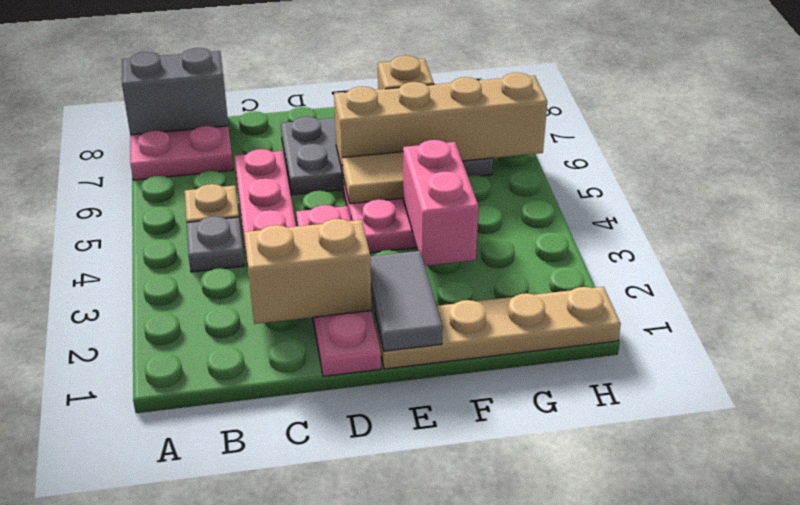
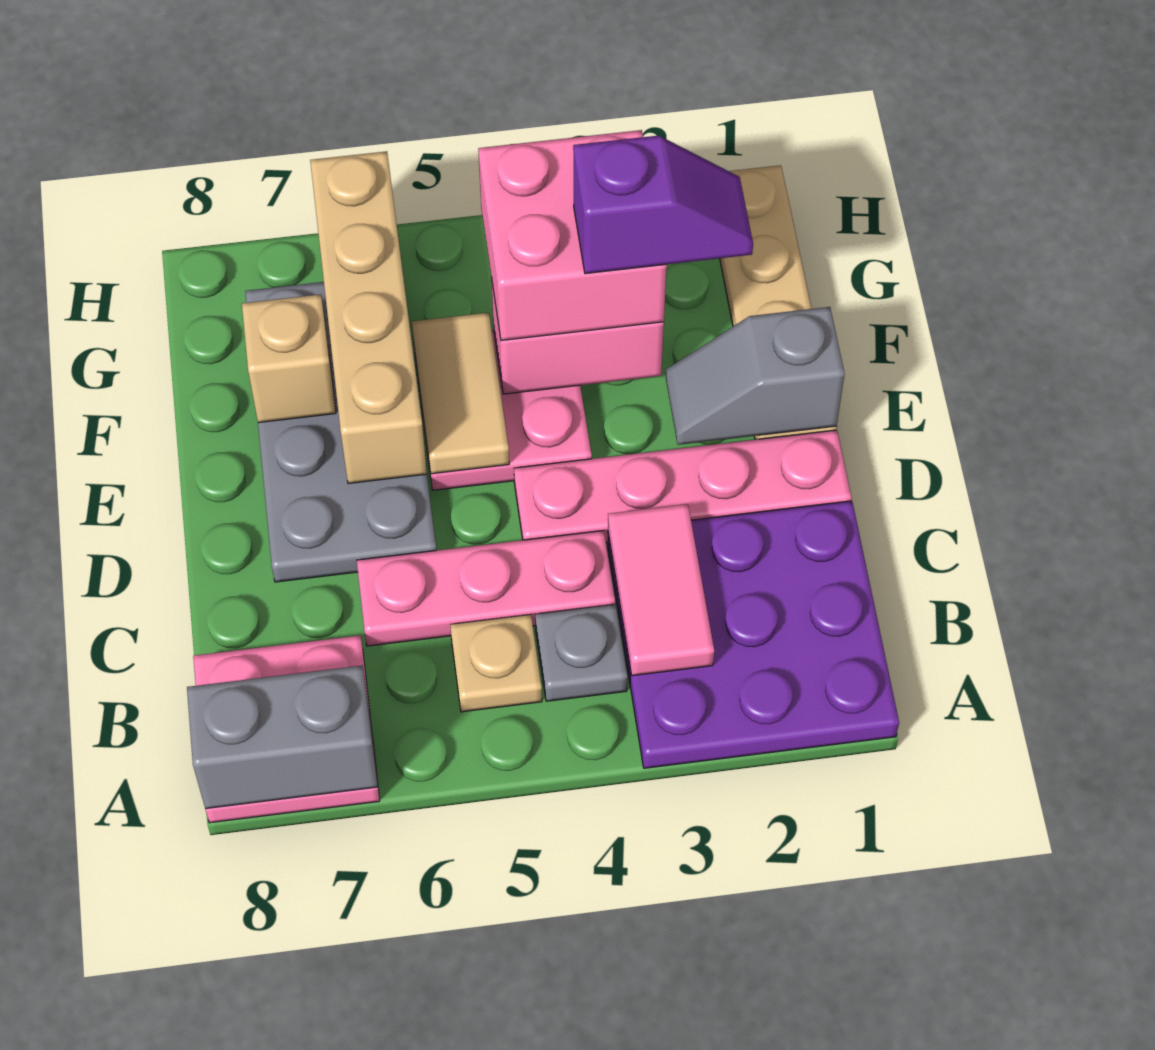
none -> purple 3x3 plate [608,501,899,768]
grey 1x2 brick [122,48,228,135] -> grey 1x2 brick turned to [187,666,378,809]
none -> pink 1x2 tile [608,504,714,676]
tan 1x2 brick [244,219,371,324] -> none
grey 1x2 tile [370,251,443,351] -> grey 1x2 slope [666,307,845,445]
none -> purple 1x2 slope [573,136,753,274]
none -> pink 2x2 brick [478,130,667,340]

